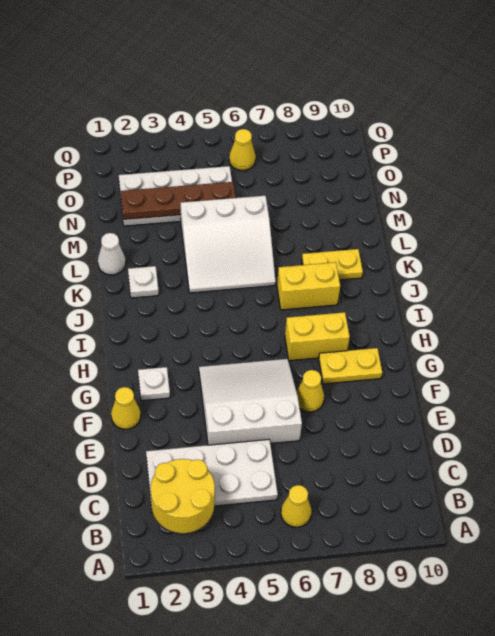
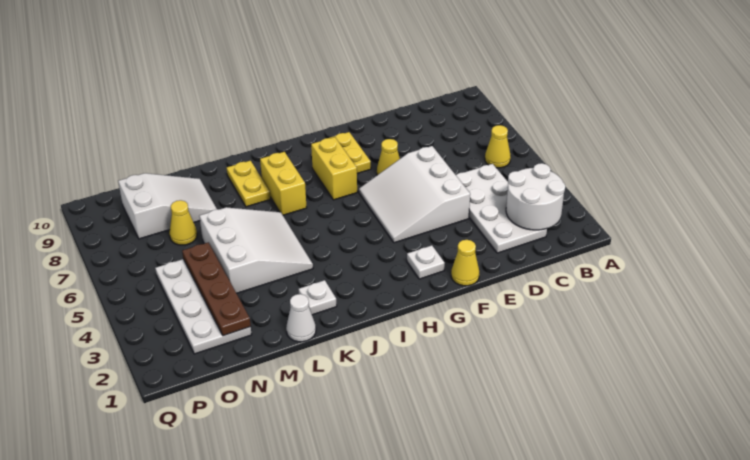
yellow 2x2 round brick [151,459,215,533] -> white 2x2 round brick [506,163,565,230]
none -> white 2x3 slope [118,173,217,239]
yellow 1x1 cone [229,129,256,171] -> yellow 1x1 cone moved to [169,200,197,245]

